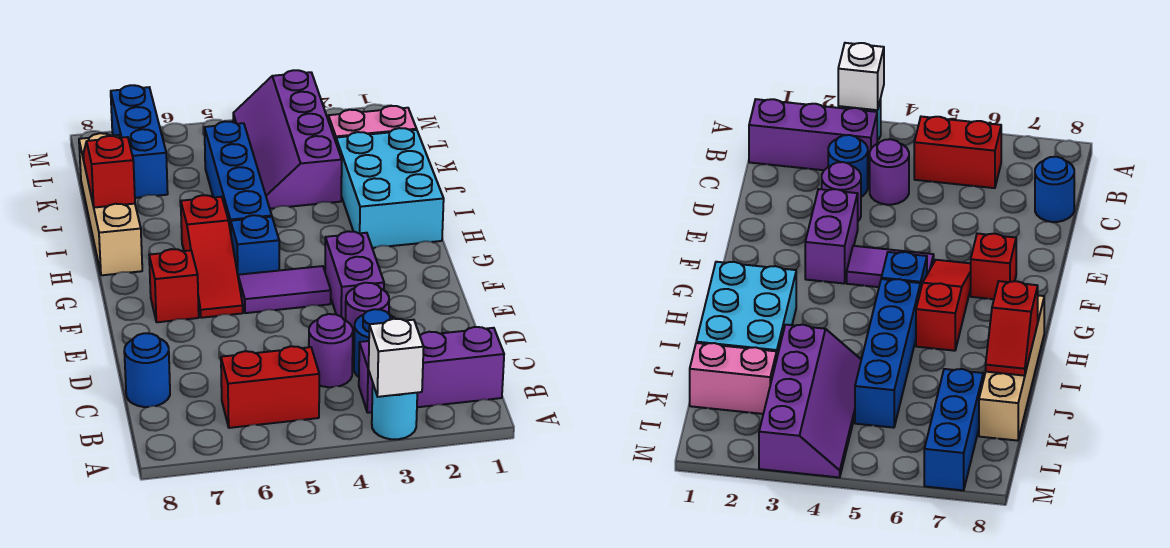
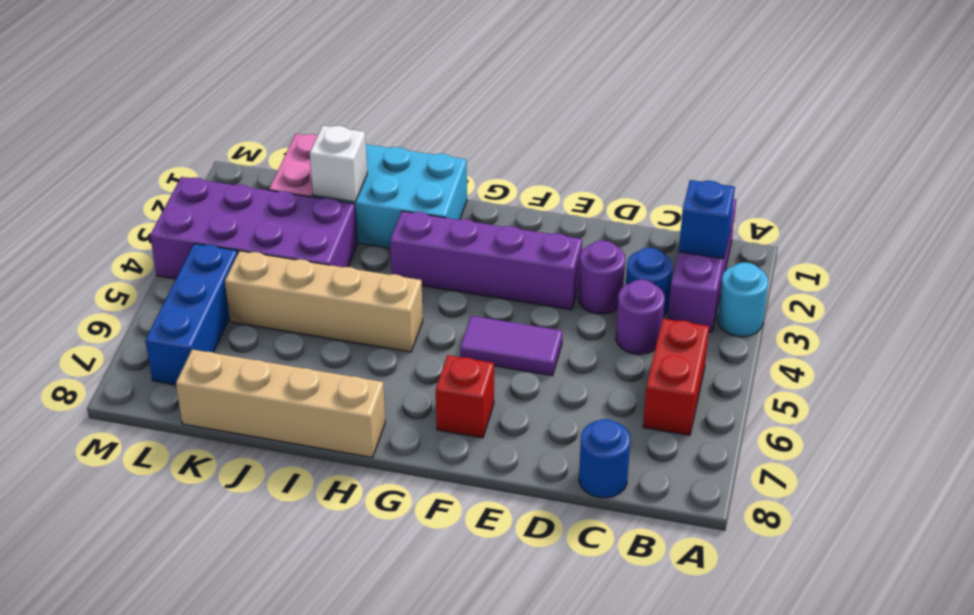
white 1x1 brick [369,319,424,397] -> white 1x1 brick moved to [310,126,367,202]
purple 1x2 brick [325,231,384,320] -> purple 1x4 brick [390,211,582,310]
purple 1x2 tile [238,266,331,313] -> purple 1x2 tile turned to [460,316,563,376]
red 1x3 slope [181,195,243,318] -> none
blue 1x1 brick [231,215,279,275] -> blue 1x1 brick moved to [679,180,735,259]
blue 1x4 brick [204,121,272,232] -> tan 1x4 brick [225,251,423,352]
red 1x2 slope [83,136,135,208] -> none
purple 2x4 slope [233,70,342,209] -> purple 2x4 brick [150,177,357,279]
blue 1x3 brick [111,85,168,198] -> blue 1x3 brick turned to [145,244,238,385]

